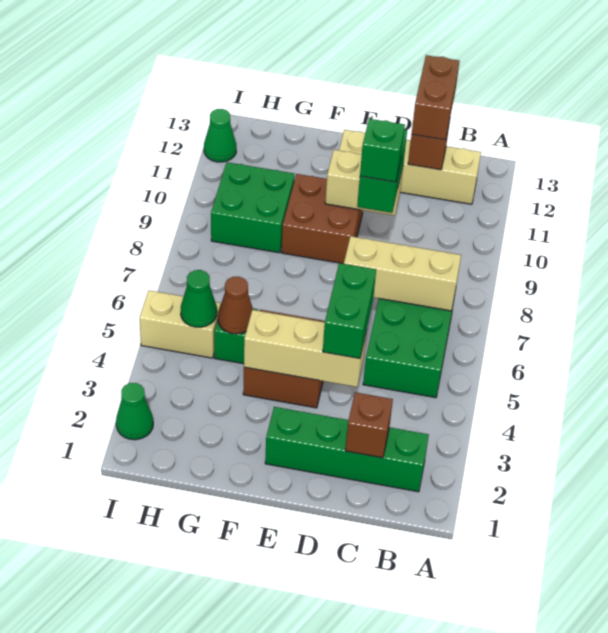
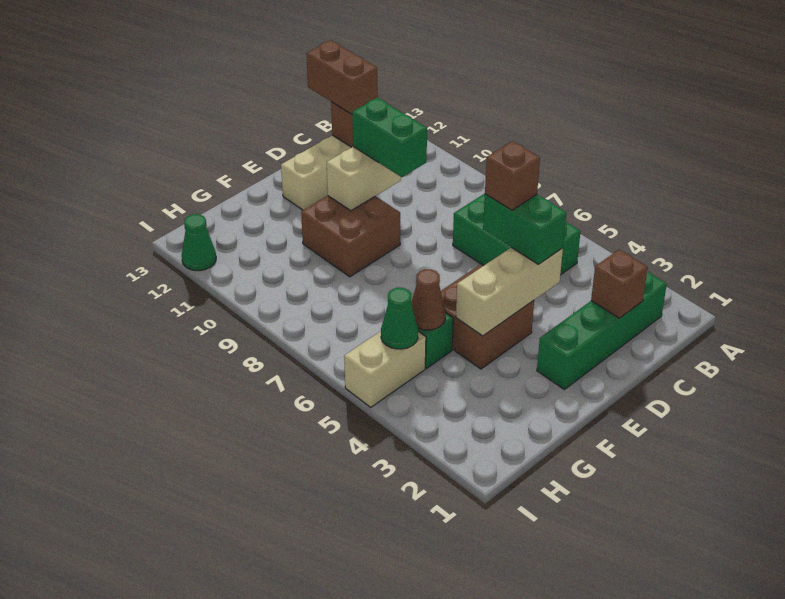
tan 1x3 brick [344,236,461,311] -> none
none -> brown 1x1 brick [485,141,540,210]
green 1x1 brick [360,119,405,182] -> none
green 2x2 brick [211,162,295,253] -> none
green 1x1 cone [116,383,153,440] -> none

